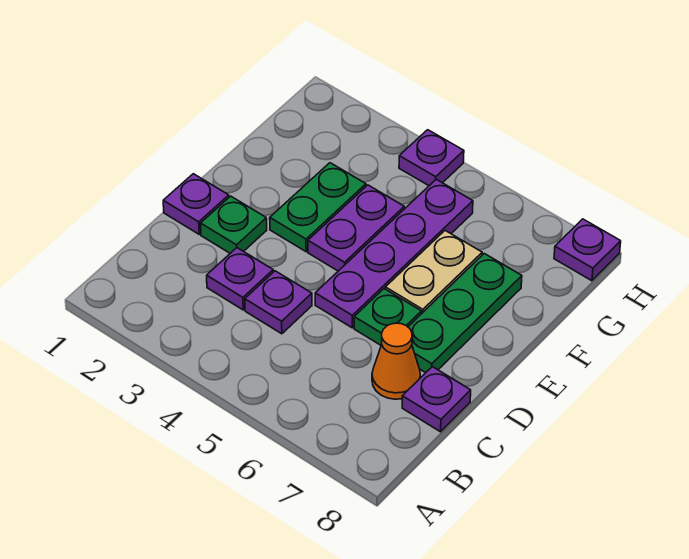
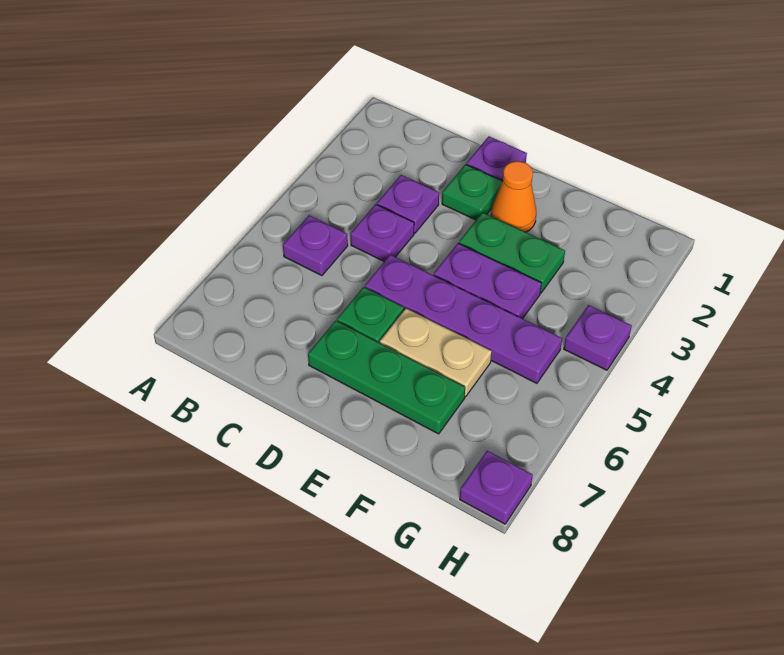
orange 1x1 cone [372,323,420,399] -> orange 1x1 cone moved to [491,161,536,232]
purple 1x1 plate [402,367,471,432] -> purple 1x1 plate moved to [283,215,348,276]

